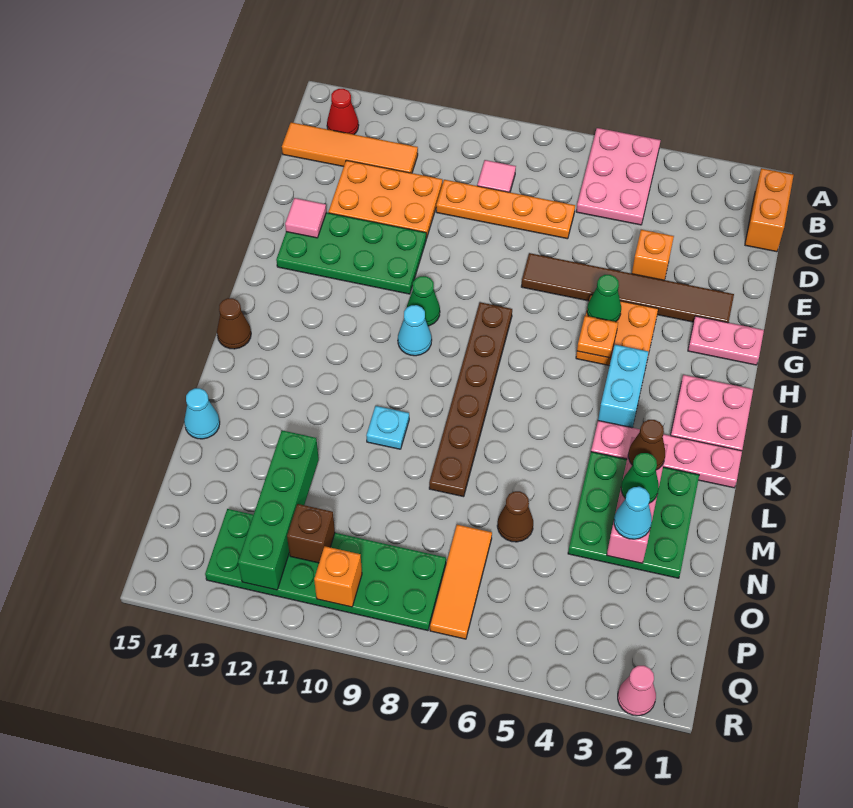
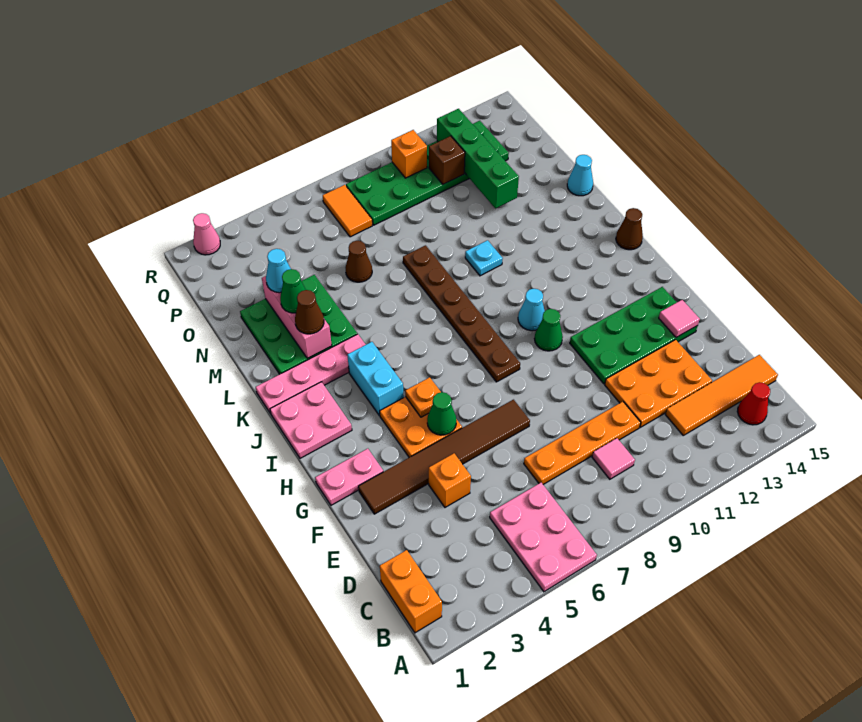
orange 1x3 tile [430,525,492,639] -> orange 1x2 tile [323,185,372,237]

